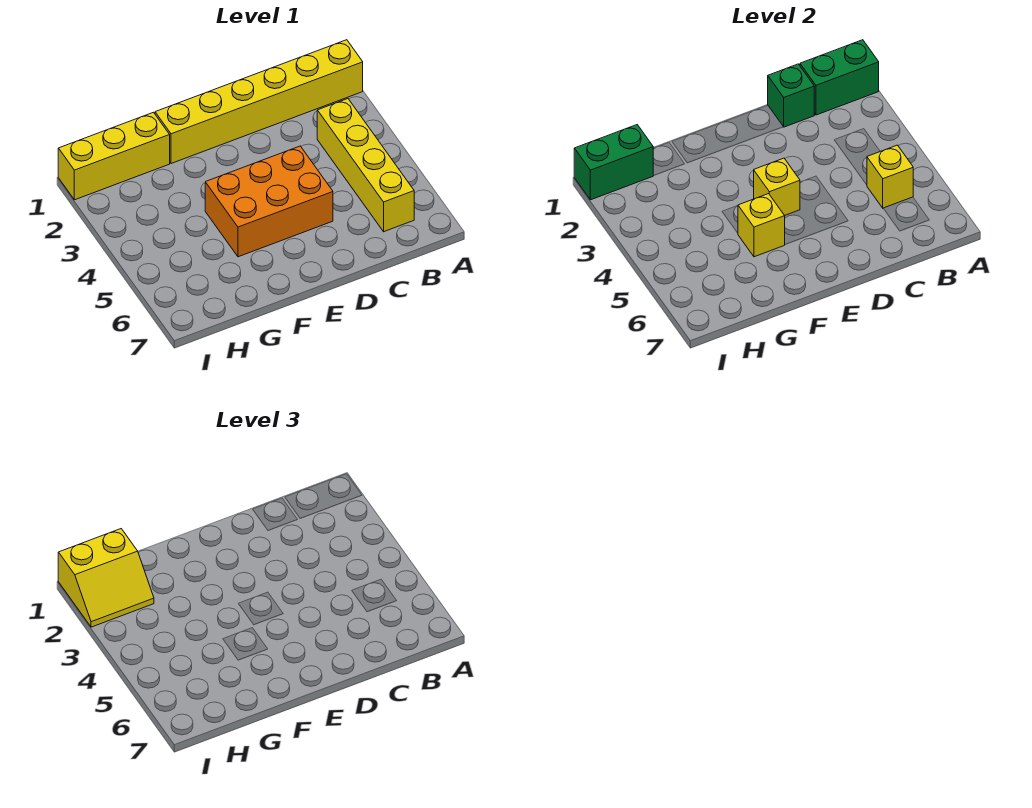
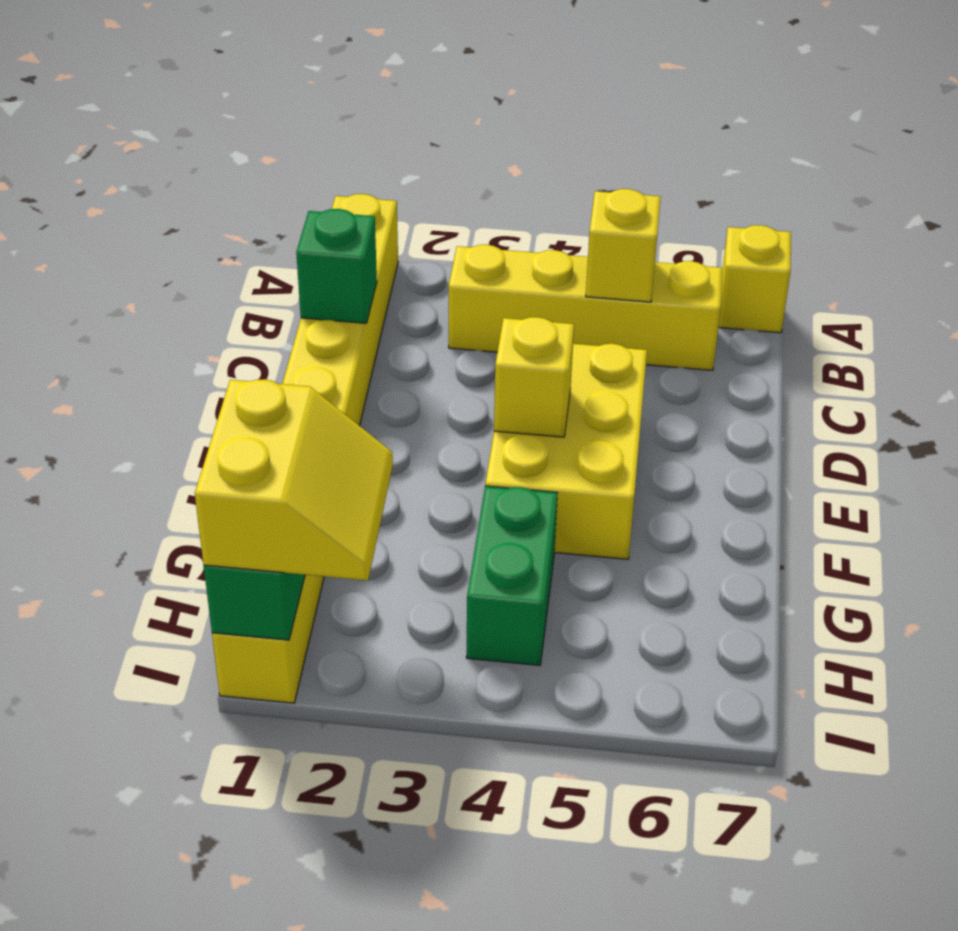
green 1x2 brick [800,40,879,115] -> green 1x2 brick moved to [466,486,557,665]
orange 2x3 brick [205,146,333,257] -> yellow 2x3 brick [485,344,647,559]
yellow 1x1 brick [738,194,785,257] -> yellow 1x1 brick moved to [718,225,791,333]

